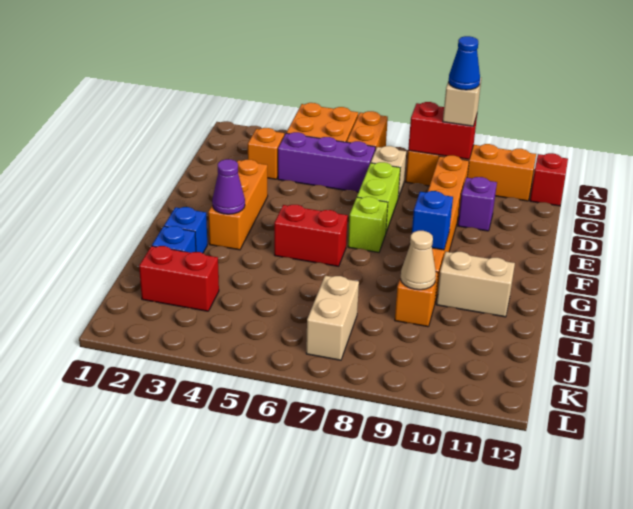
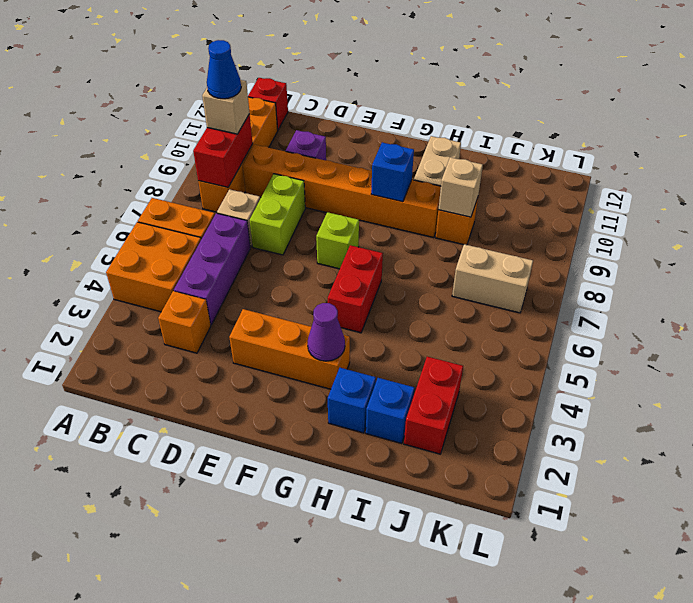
lime 1x2 brick [357,162,401,232] -> lime 1x2 brick turned to [250,174,305,255]
tan 1x1 cone [401,231,436,290] -> tan 1x1 brick [438,157,483,217]

